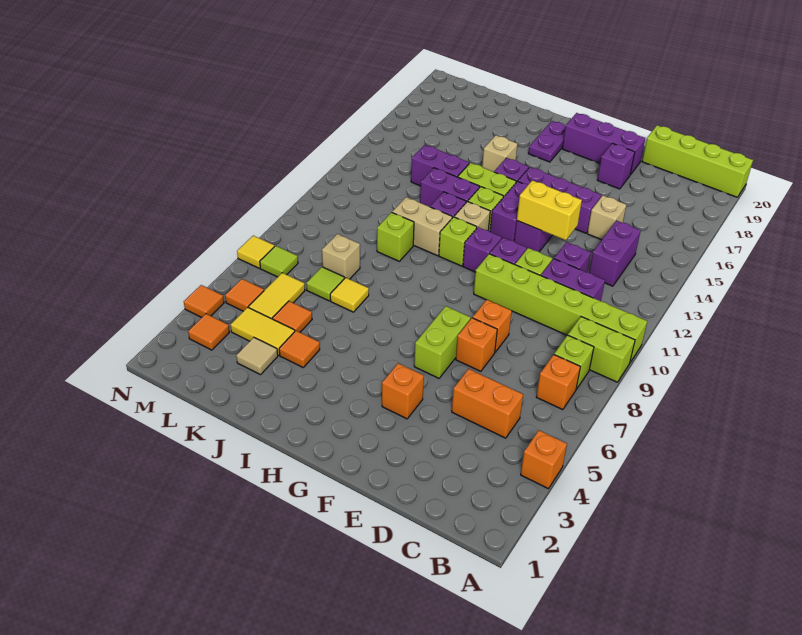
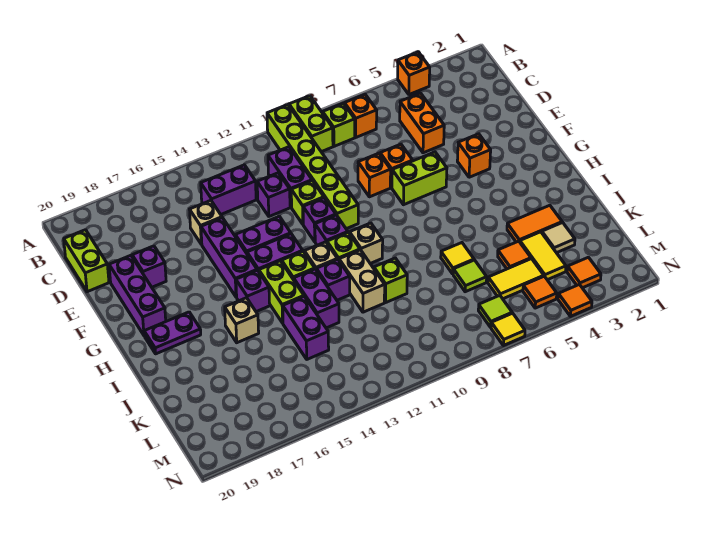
lime 1x4 brick [642,125,753,197] -> lime 1x2 brick [64,230,109,292]
yellow 1x2 brick [517,180,582,240] -> none
orange 1x1 tile [279,331,320,367] -> orange 1x2 tile [507,205,562,242]
tan 1x1 brick [322,234,360,279] -> tan 1x1 brick moved to [350,223,383,263]

